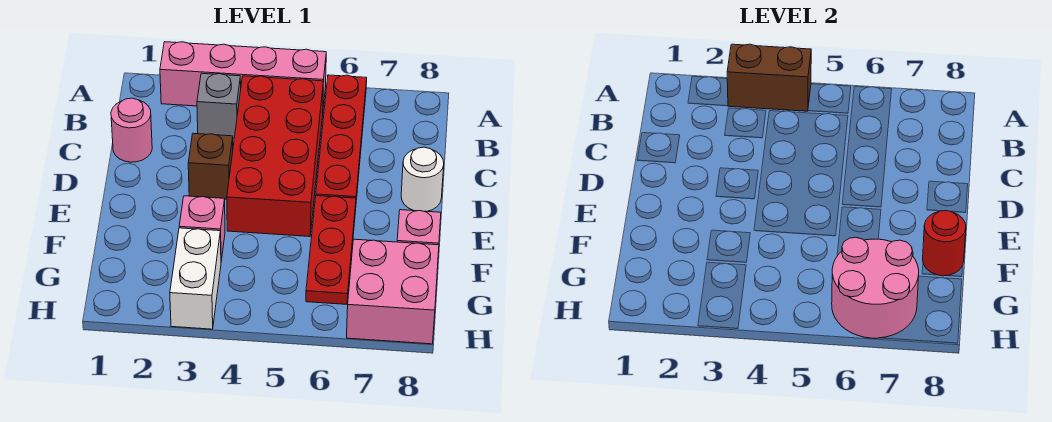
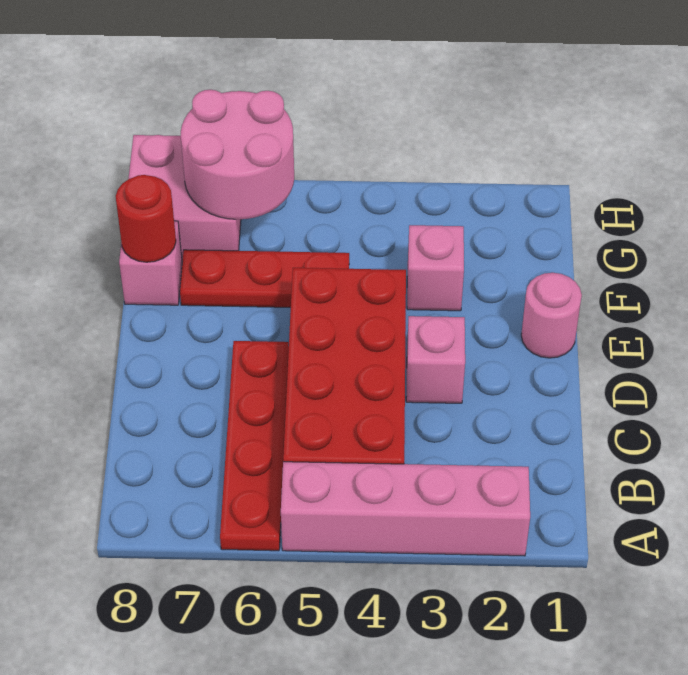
brown 1x2 brick [727,44,811,111] -> none
grey 1x1 brick [197,73,241,138] -> none
pink 1x1 round brick [111,98,152,162] -> pink 1x1 round brick moved to [521,273,582,358]
brown 1x1 brick [188,133,233,199] -> pink 1x1 brick [406,316,465,403]
white 1x1 round brick [401,147,444,211] -> none
red 1x3 plate [306,196,356,304] -> red 1x3 plate turned to [180,250,349,307]
white 1x2 brick [170,228,221,329] -> none

